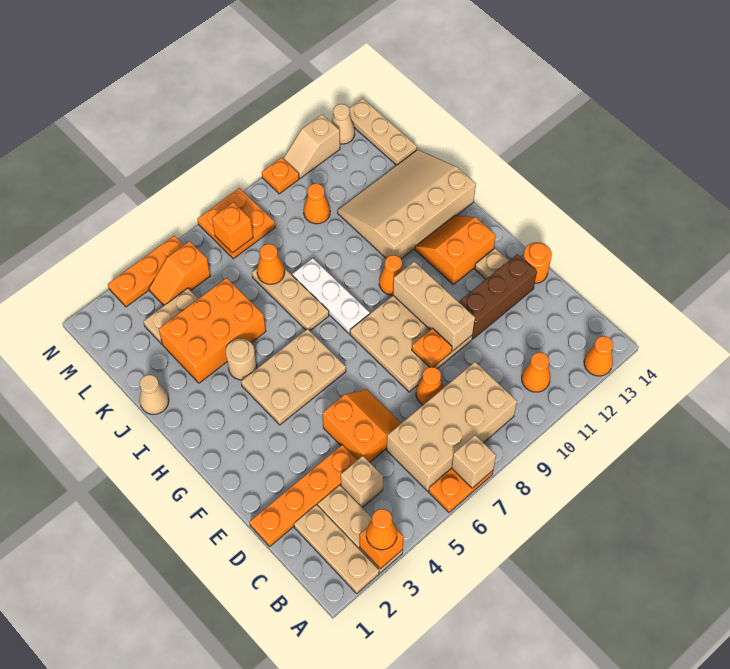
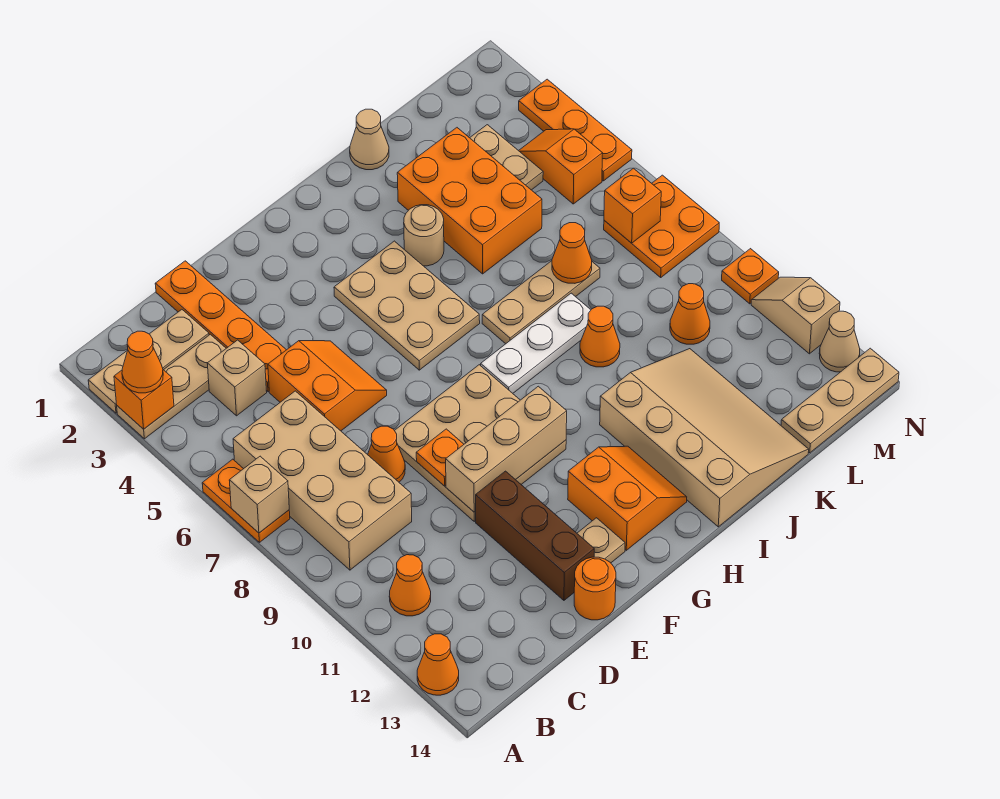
orange 2x2 slope [322,389,401,462] -> orange 2x2 slope turned to [268,341,387,431]
orange 1x1 cone [379,255,403,295] -> orange 1x1 cone moved to [580,306,620,367]

